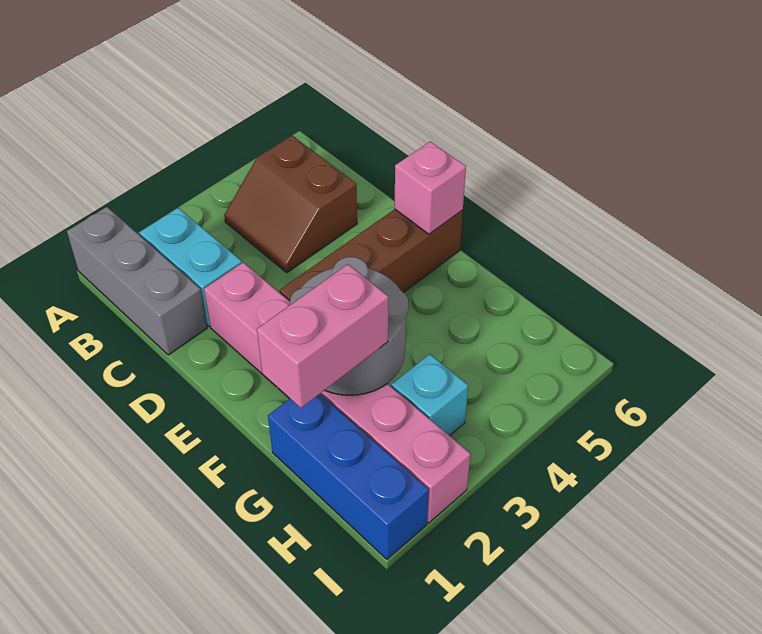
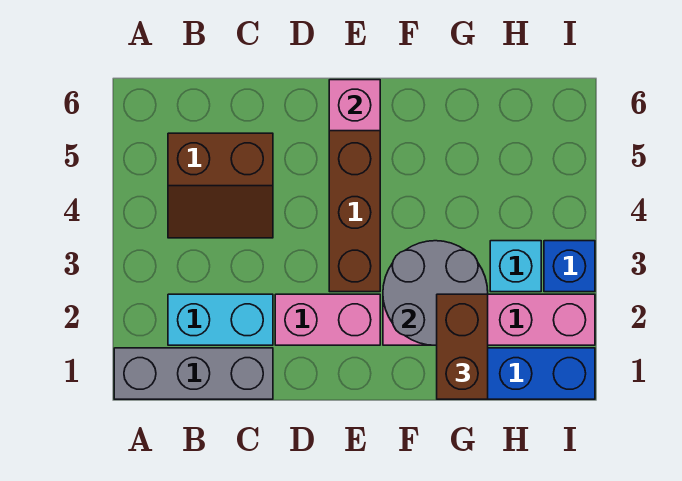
pink 1x2 brick [257,264,388,408] -> brown 1x2 brick [437,294,488,399]
none -> blue 1x1 brick [544,241,595,292]

